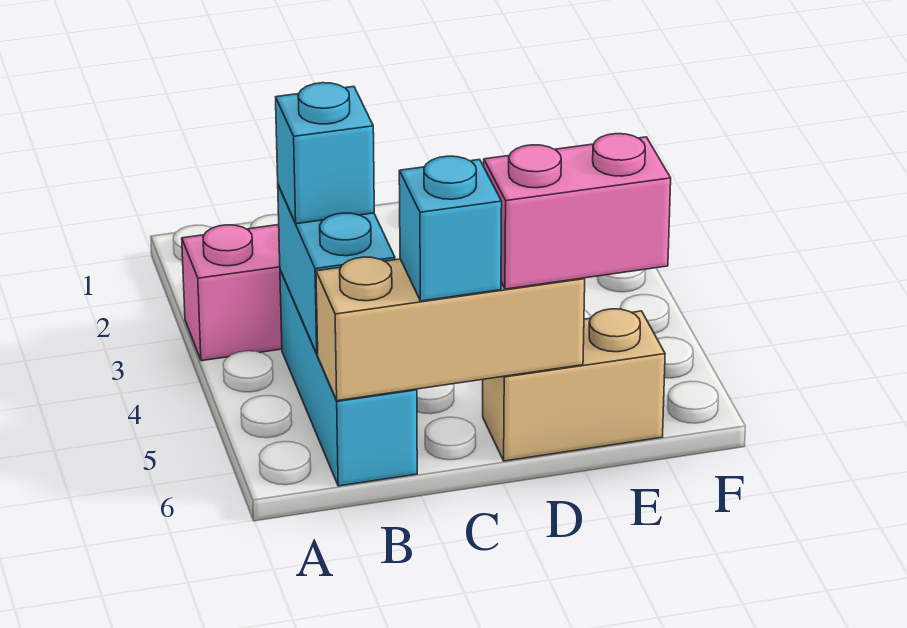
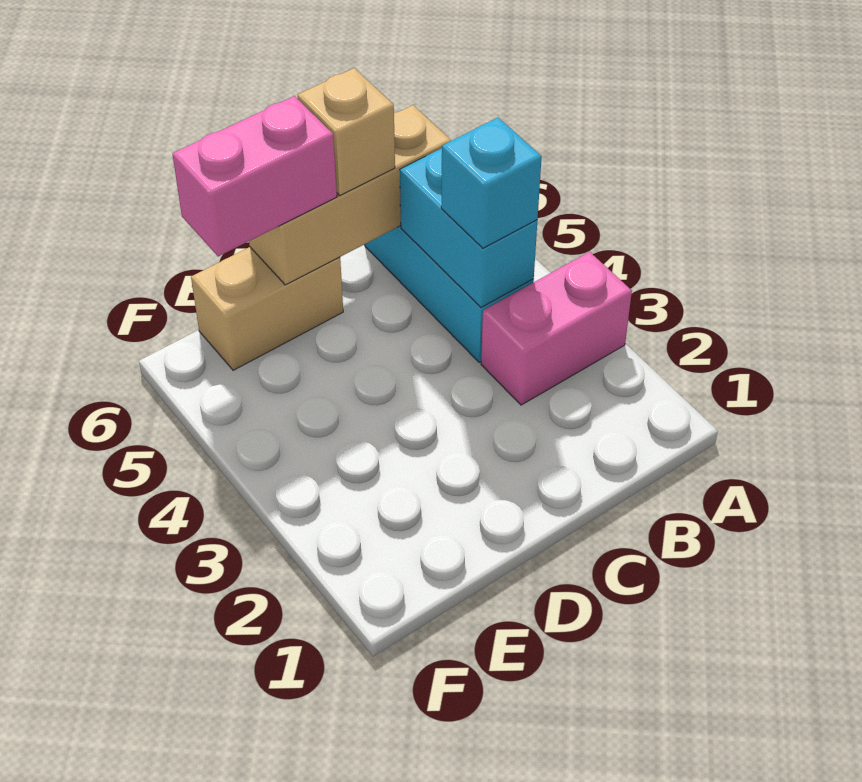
cyan 1x1 brick [399,156,502,301] -> tan 1x1 brick [298,68,395,195]

